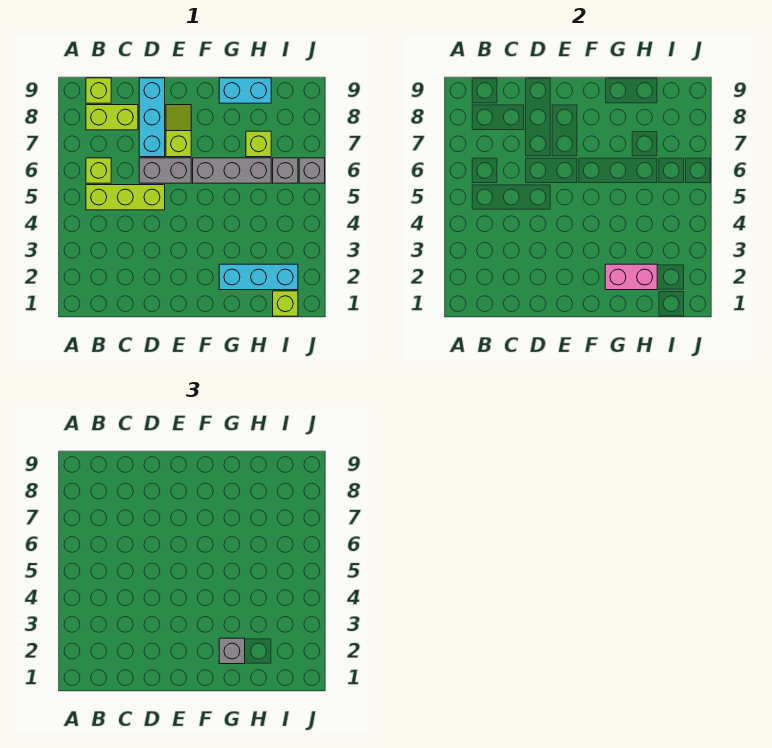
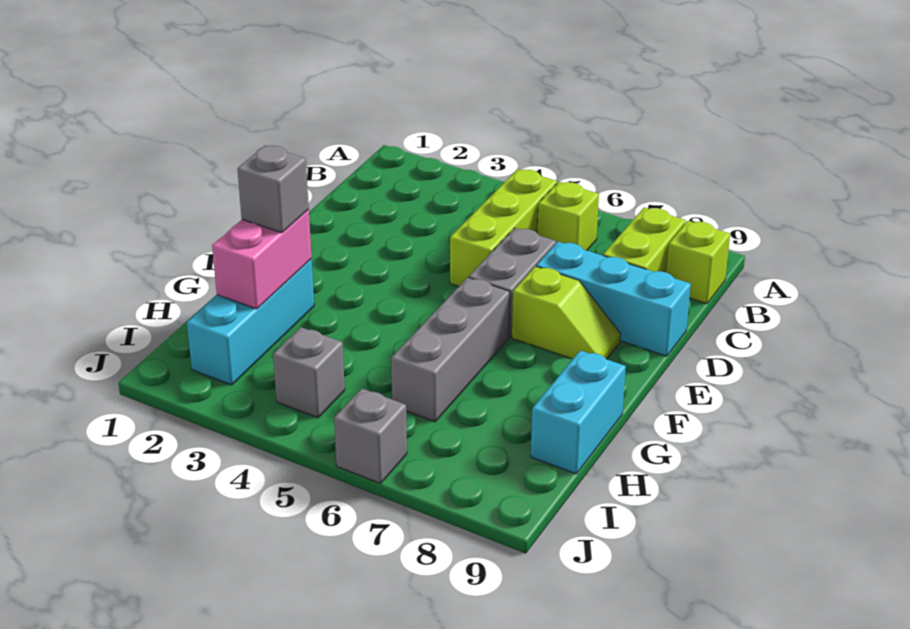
lime 1x1 brick [246,131,271,157] -> none
lime 1x1 brick [273,291,298,316] -> none
grey 1x1 brick [273,158,298,183] -> grey 1x1 brick moved to [273,327,345,418]

